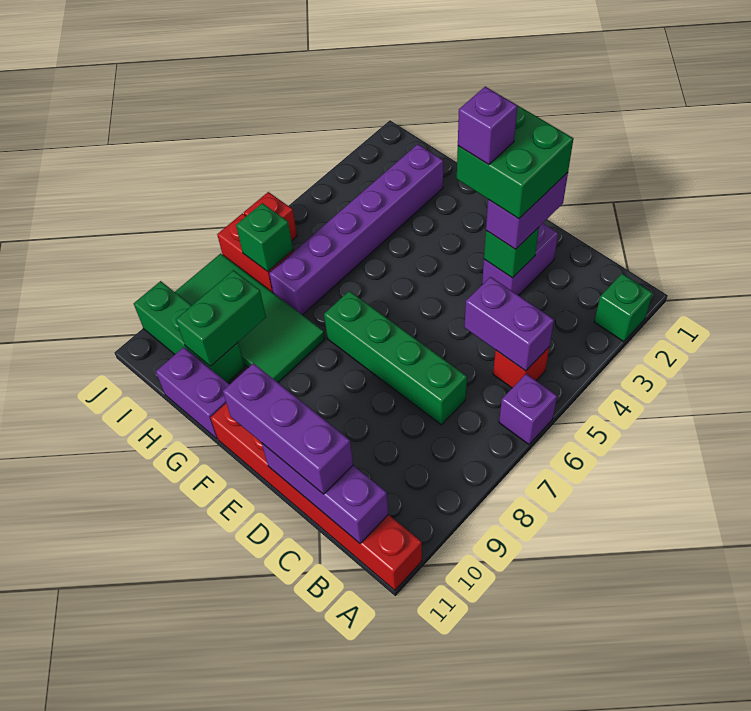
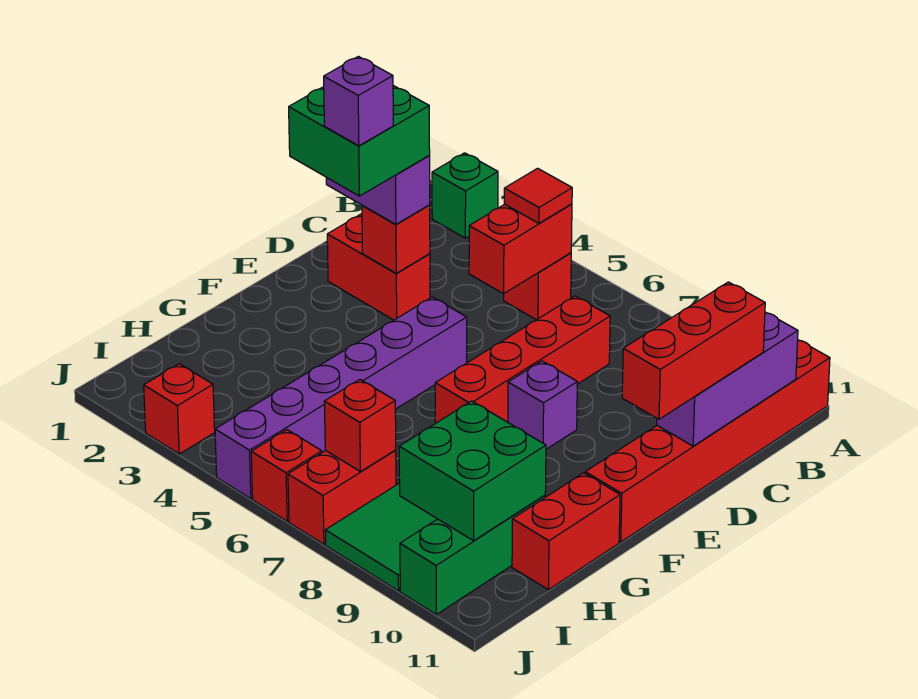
purple 1x1 brick [499,374,557,444] -> purple 1x1 brick moved to [508,361,577,449]
purple 1x2 brick [464,277,554,371] -> red 1x2 brick [469,204,572,294]
none -> red 1x1 tile [504,168,572,223]
green 1x4 brick [324,291,467,425] -> red 1x4 brick [435,296,610,423]
purple 1x3 brick [223,363,353,494] -> red 1x3 brick [622,282,765,419]
purple 1x2 brick [482,223,558,295] -> red 1x2 brick [327,214,430,320]
green 1x1 brick [484,227,539,278] -> red 1x1 brick [362,205,430,273]
purple 1x2 brick [156,347,230,439] -> red 1x2 brick [512,473,620,590]
purple 1x6 brick [269,144,443,315] -> purple 1x6 brick turned to [215,297,467,499]
green 1x2 brick [176,270,266,366] -> green 2x2 brick [399,401,546,541]
green 1x1 brick [236,203,293,272] -> red 1x1 brick [324,380,396,472]
none -> red 1x1 brick [144,364,215,454]

